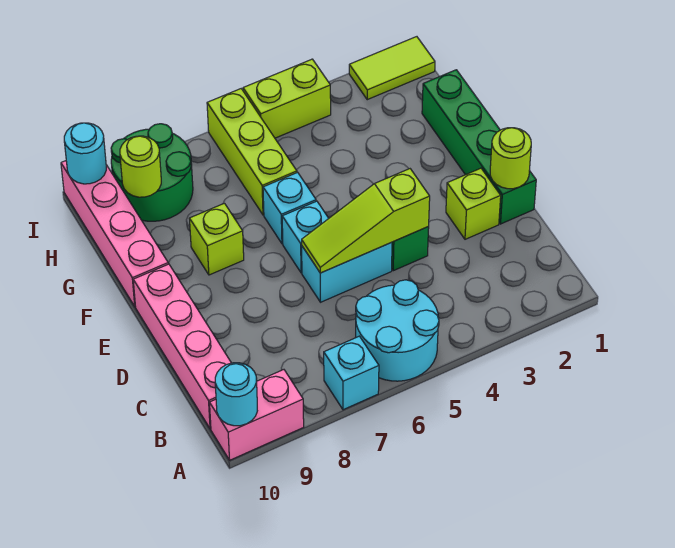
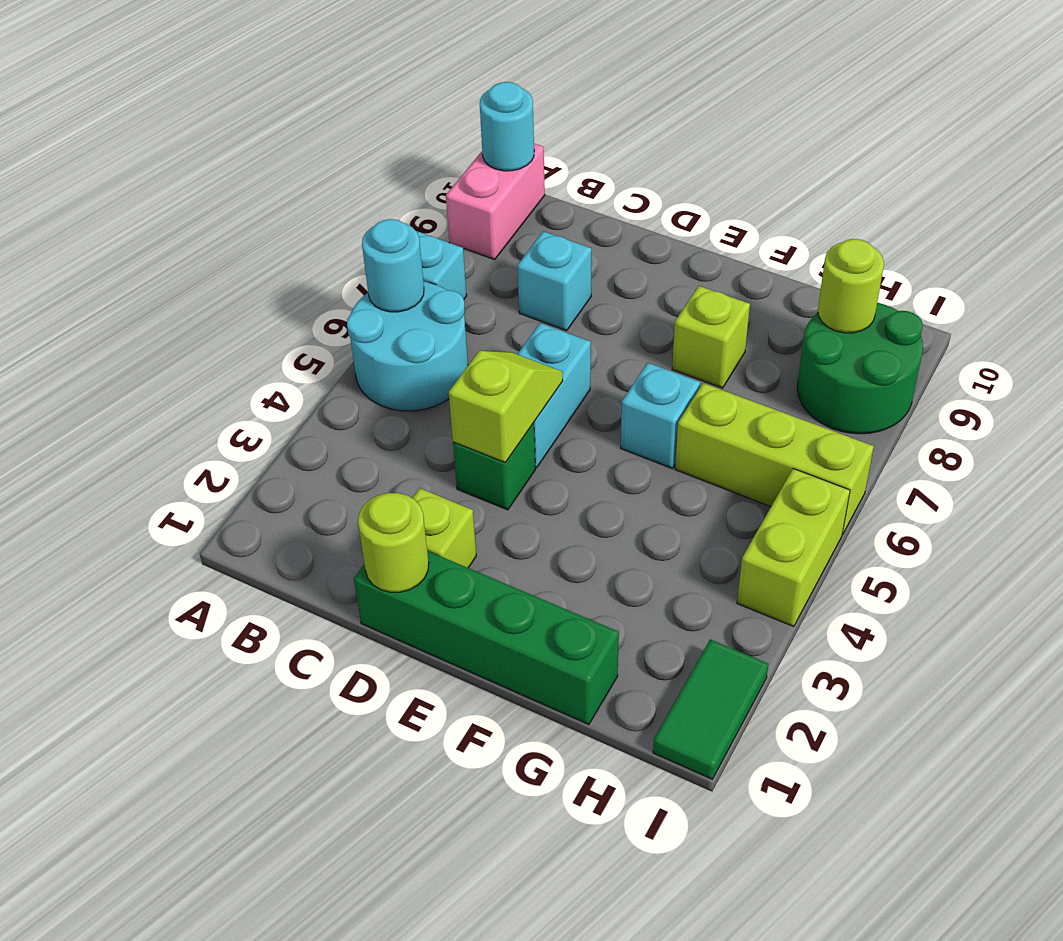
pink 1x4 brick [133,264,231,429] -> none
lime 1x3 slope [302,169,430,273] -> lime 1x2 slope [449,350,563,463]
cyan 1x1 brick [282,201,329,273] -> cyan 1x1 brick moved to [517,231,591,331]
pink 1x4 brick [61,161,168,306] -> none
lime 1x2 tile [349,37,435,100] -> green 1x2 tile [653,639,768,779]
cyan 1x1 round brick [64,123,106,184] -> cyan 1x1 round brick moved to [362,219,424,312]

